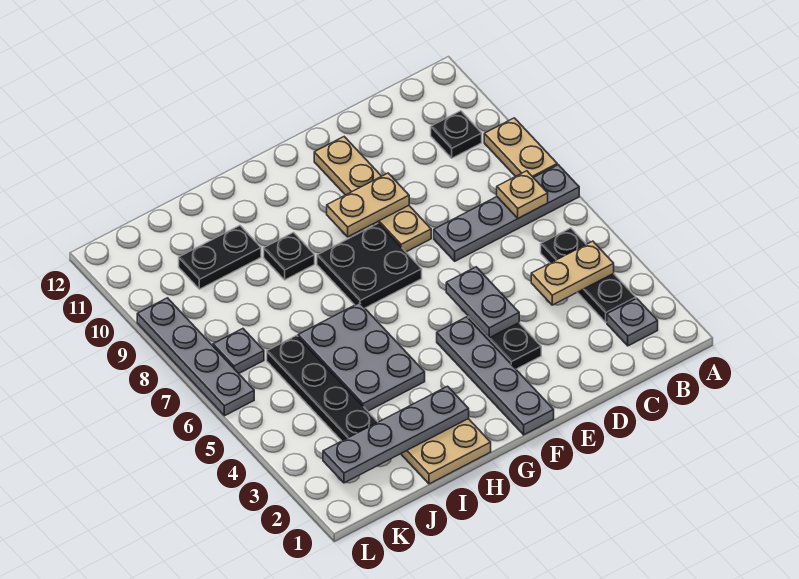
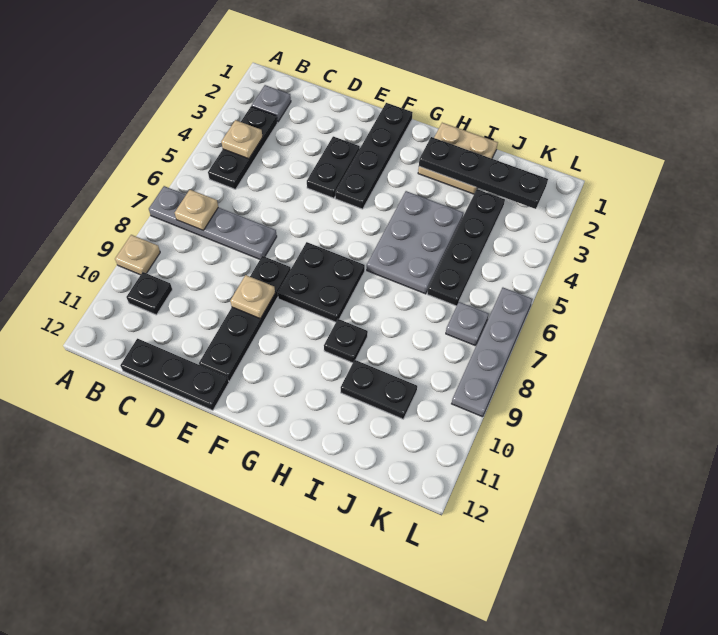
tan 1x2 plate [484,118,557,178] -> tan 1x1 plate [115,235,160,275]
tan 1x2 plate [531,241,614,305] -> tan 1x1 plate [221,120,263,159]
none -> black 1x3 plate [120,339,229,410]
grey 1x2 plate [446,267,519,338] -> none
tan 1x4 plate [314,137,431,252] -> black 1x4 plate [199,256,291,381]
tan 1x2 plate [327,173,409,237] -> tan 1x1 plate [230,275,275,319]
grey 1x4 plate [437,317,554,435] -> black 1x4 plate [335,103,413,209]
grey 1x4 plate [323,386,469,483] -> black 1x4 plate [419,137,548,209]

